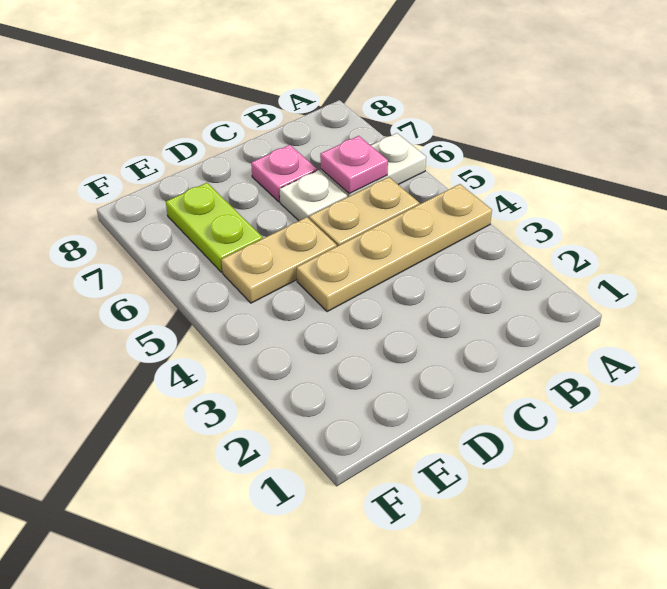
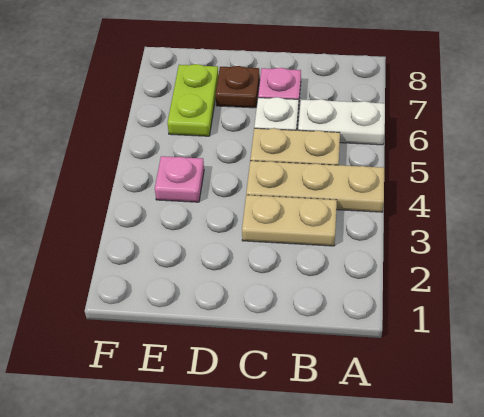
tan 1x4 plate [297,184,492,312] -> tan 1x3 plate [246,161,384,212]
pink 1x1 plate [320,136,388,194] -> pink 1x1 plate moved to [155,156,204,202]
tan 1x2 plate [221,217,337,303] -> tan 1x2 plate moved to [242,195,337,246]
none -> brown 1x1 plate [216,66,260,108]

